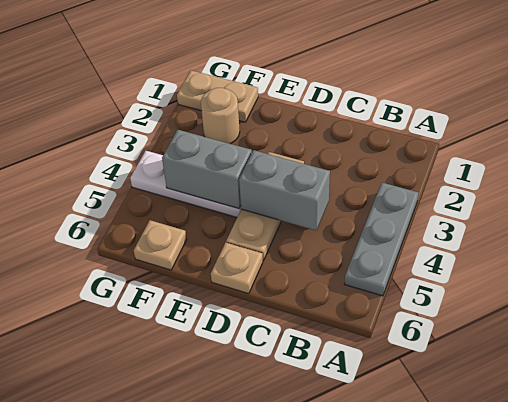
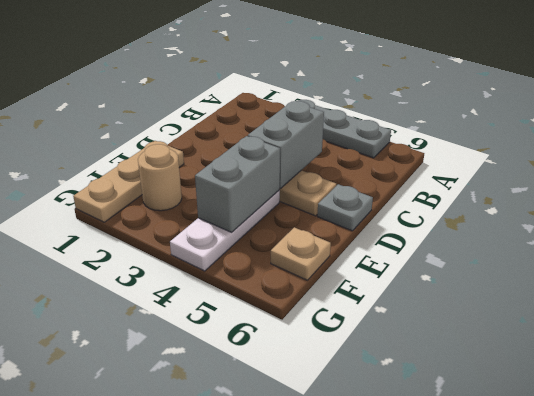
tan 1x1 plate [211,243,263,294] -> grey 1x1 plate [317,184,373,231]
tan 1x2 plate [177,70,258,122] -> tan 1x3 plate [73,141,184,222]

